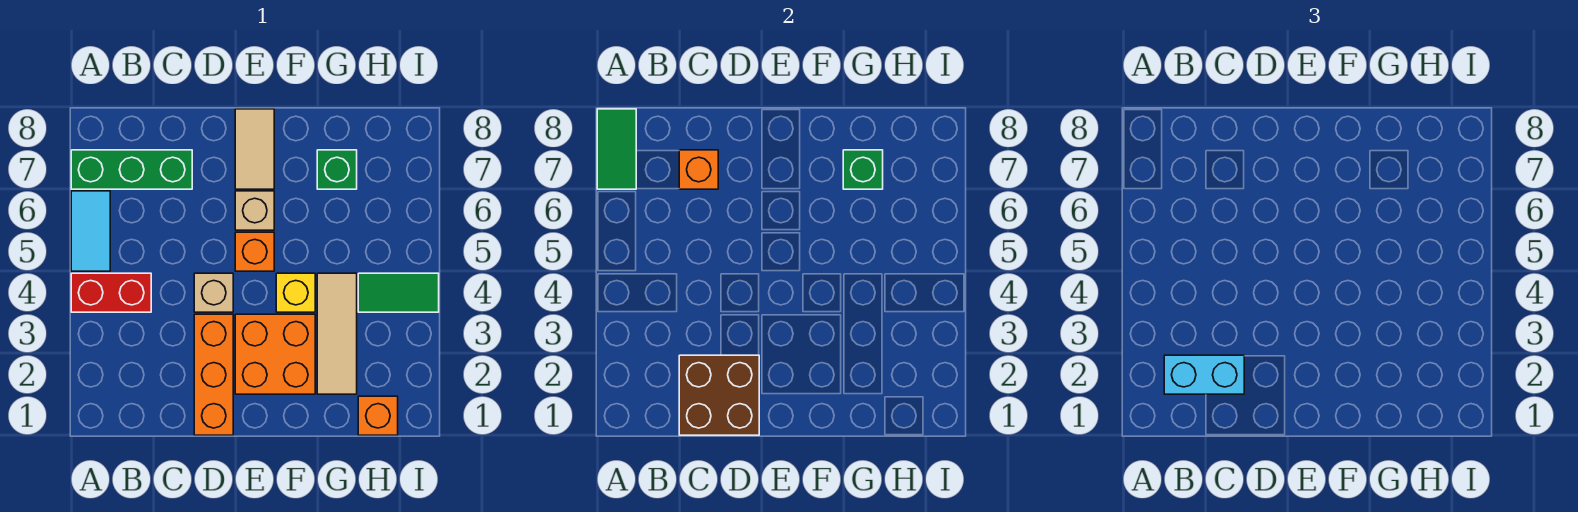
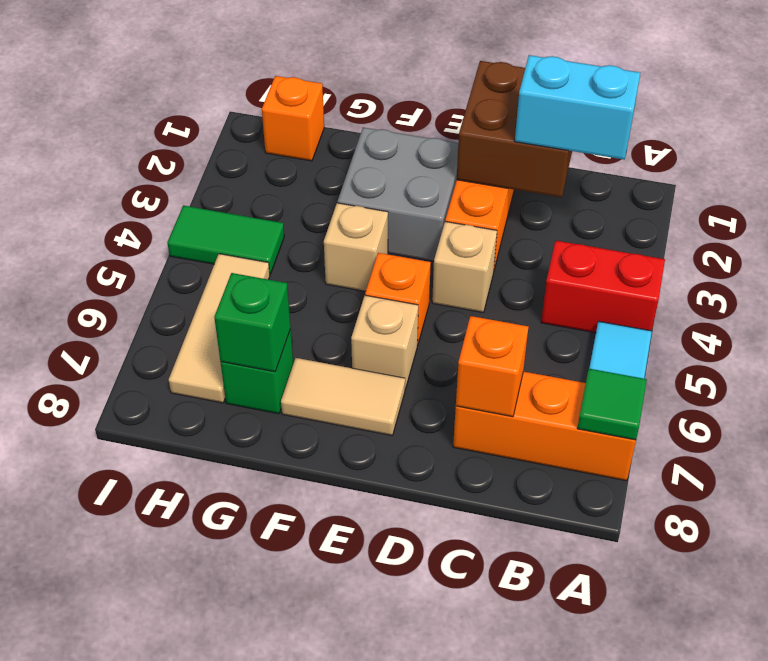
green 1x3 brick [71,150,192,189] -> orange 1x3 brick [453,372,636,481]
green 1x2 tile [597,109,636,189] -> green 1x1 tile [577,369,647,440]
orange 2x2 brick [235,314,315,394] -> grey 2x2 brick [338,127,458,261]
tan 1x2 tile [235,109,274,189] -> tan 1x2 tile turned to [281,358,405,436]
yellow 1x1 brick [276,273,315,312] -> tan 1x1 brick [324,203,388,291]
tan 1x3 tile [317,273,357,394] -> tan 1x3 tile moved to [169,254,270,403]

